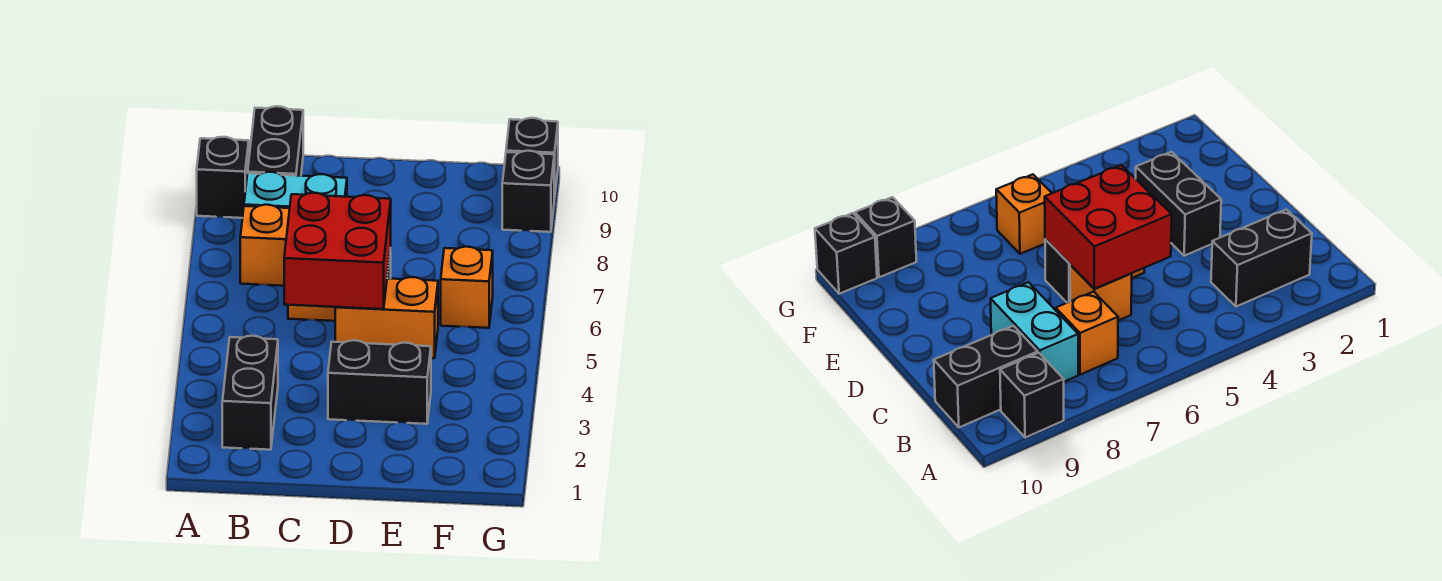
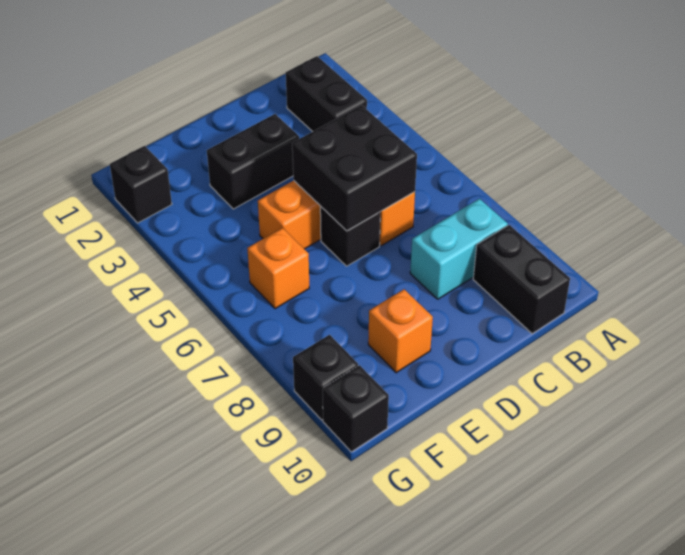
black 1x1 brick [197,137,249,218] -> black 1x1 brick moved to [110,146,172,223]
orange 1x1 brick [240,205,290,286] -> orange 1x1 brick moved to [368,289,433,373]
red 2x2 brick [284,193,391,309] -> black 2x2 brick [292,105,417,231]

